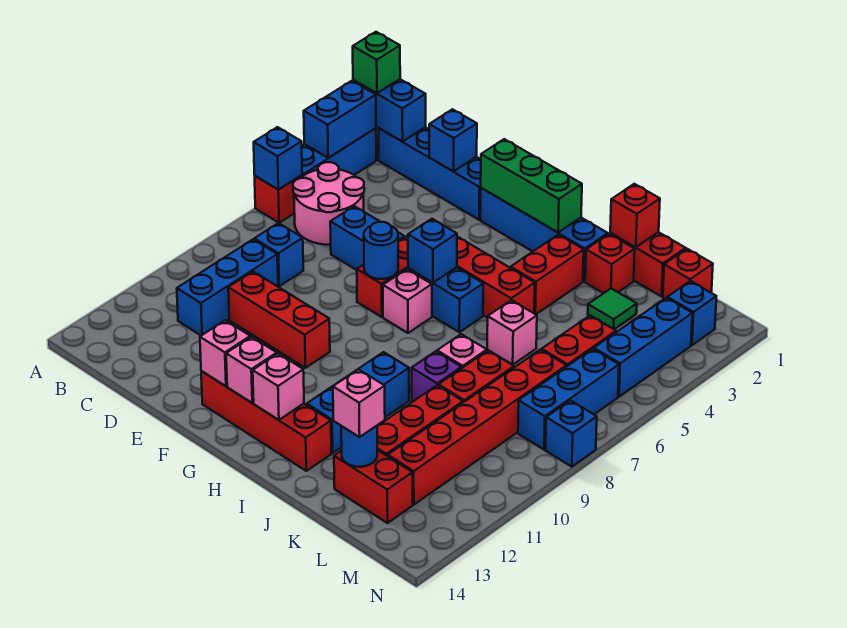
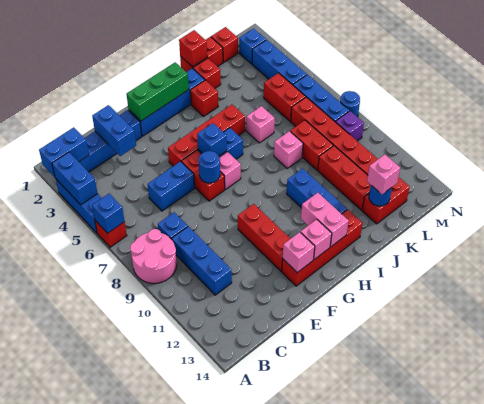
green 1x1 brick [353,32,400,93] -> none
pink 2x2 round brick [293,162,364,245] -> pink 2x2 round brick moved to [130,229,177,283]
blue 1x1 brick [429,109,477,171] -> blue 1x2 brick [92,105,136,156]
red 1x3 brick [228,272,330,368] -> red 1x3 brick turned to [238,204,290,271]
pink 1x1 brick [253,354,304,420] -> pink 1x2 brick [301,193,348,247]
red 1x2 brick [511,235,584,314] -> red 1x1 brick [190,80,218,116]
purple 1x1 brick [412,351,462,402] -> purple 1x1 brick moved to [336,111,364,141]
green 1x1 tile [588,288,637,329] -> none
blue 1x1 brick [546,400,597,467] -> blue 1x1 round brick [340,91,360,117]

